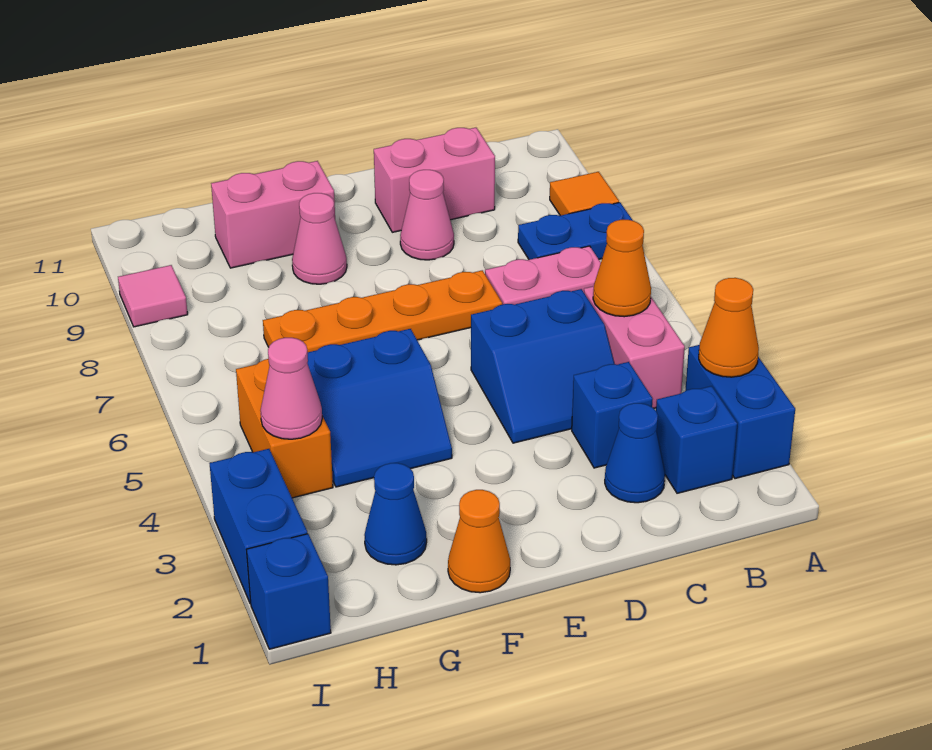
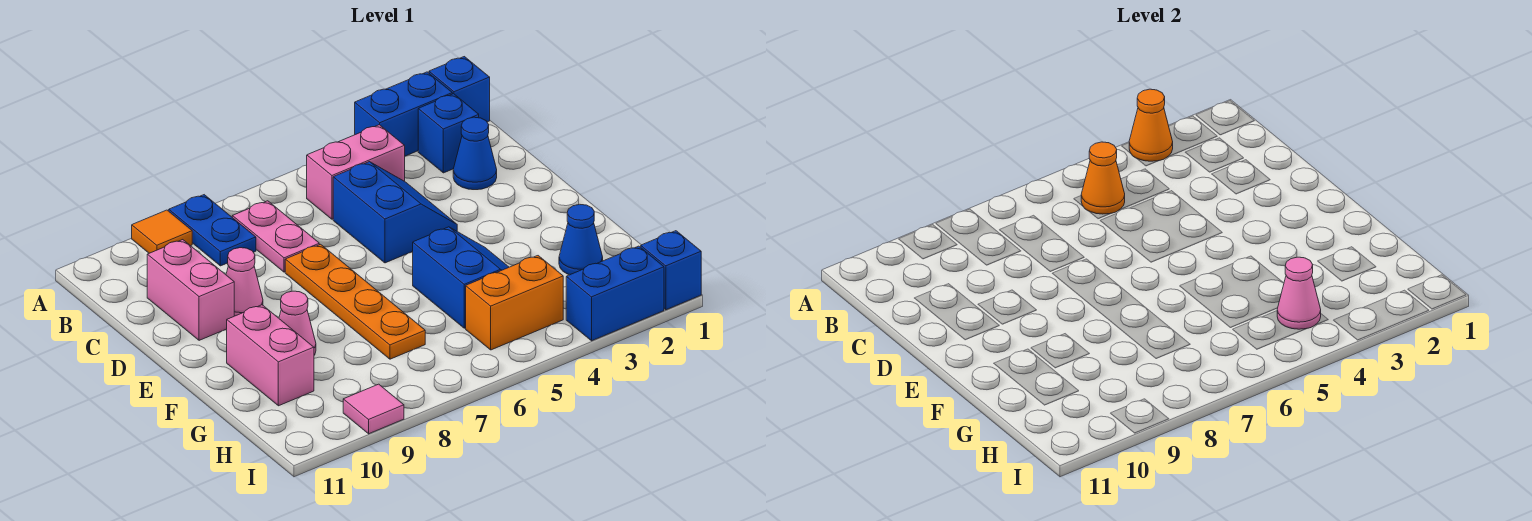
blue 1x1 brick [572,362,653,468] -> blue 1x1 brick moved to [429,57,490,122]
orange 1x1 cone [448,490,510,593] -> none

